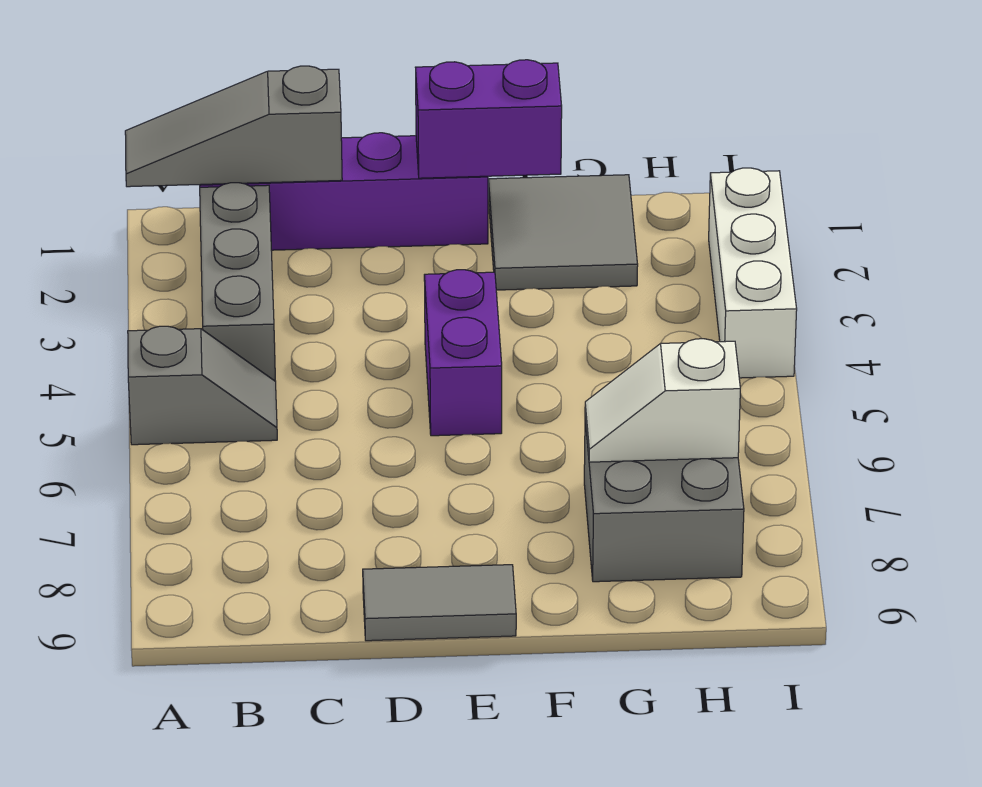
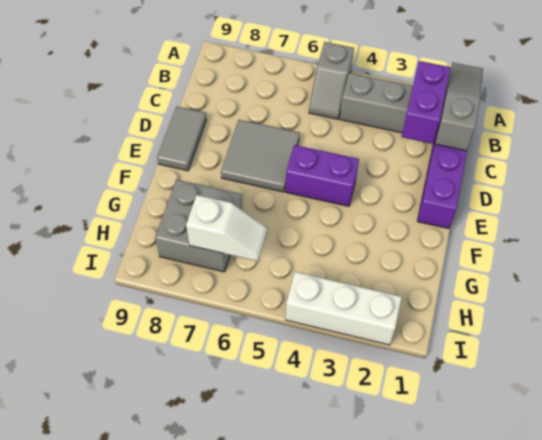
purple 1x2 brick [416,60,562,178] -> purple 1x2 brick moved to [402,61,451,144]
grey 2x2 tile [489,175,638,290] -> grey 2x2 tile moved to [221,120,300,192]
white 1x2 slope [585,339,740,462] -> white 1x2 slope turned to [186,195,267,261]

